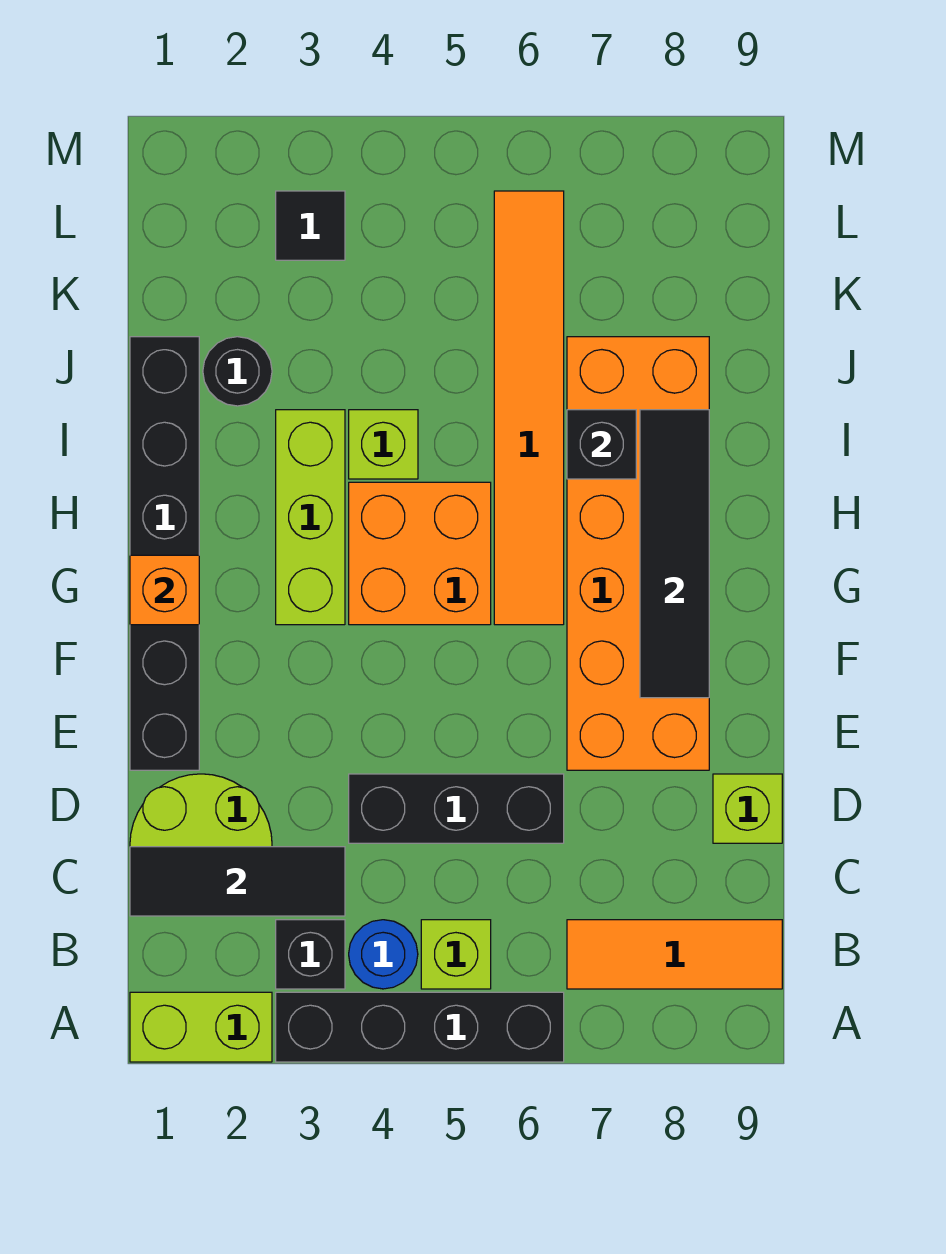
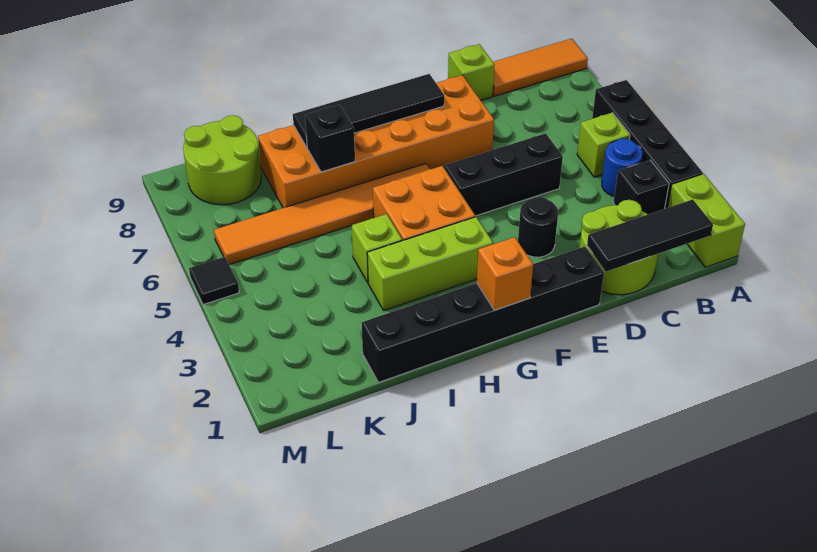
orange 1x3 tile [567,920,782,989] -> orange 1x3 tile turned to [493,39,588,96]
black 1x3 tile [130,847,345,916] -> black 1x3 tile turned to [587,199,713,272]
black 1x3 brick [349,774,564,843] -> black 1x3 brick turned to [444,133,563,216]
black 1x1 round brick [203,337,272,406] -> black 1x1 round brick moved to [518,197,558,257]
none -> lime 2x2 round brick [183,115,262,205]
black 1x1 tile [276,191,345,260] -> black 1x1 tile moved to [189,257,239,305]

